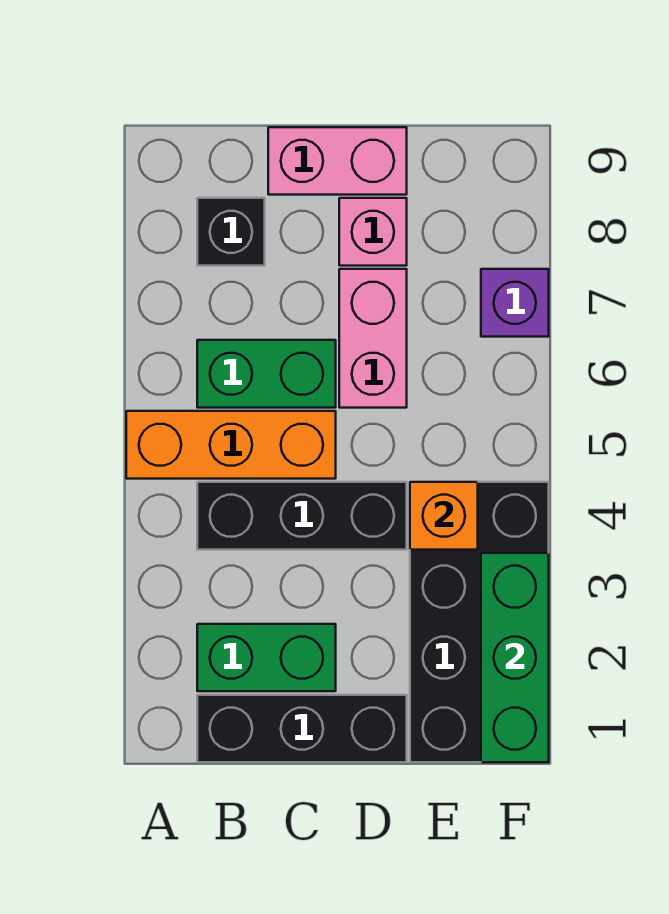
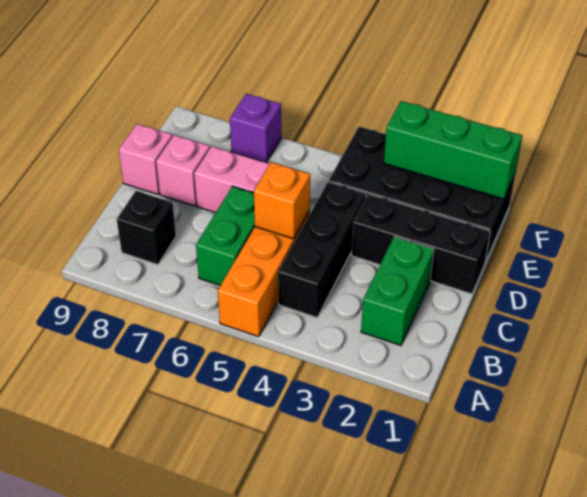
black 1x3 brick [197,695,407,762] -> black 1x3 brick turned to [352,194,490,294]
pink 1x2 brick [268,127,407,195] -> pink 1x1 brick [119,124,172,194]
orange 1x1 brick [410,482,478,550] -> orange 1x1 brick moved to [254,162,310,239]

